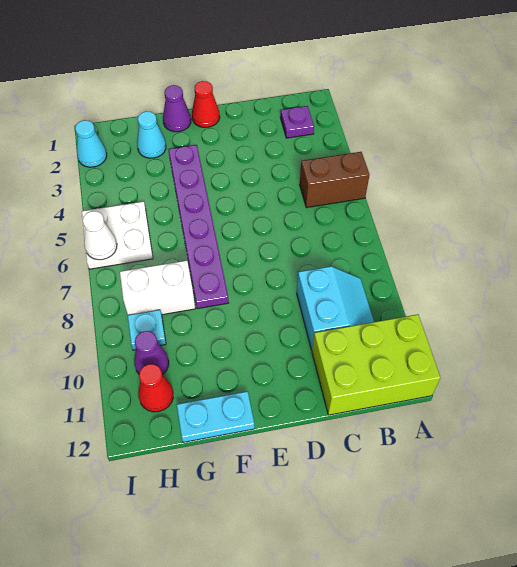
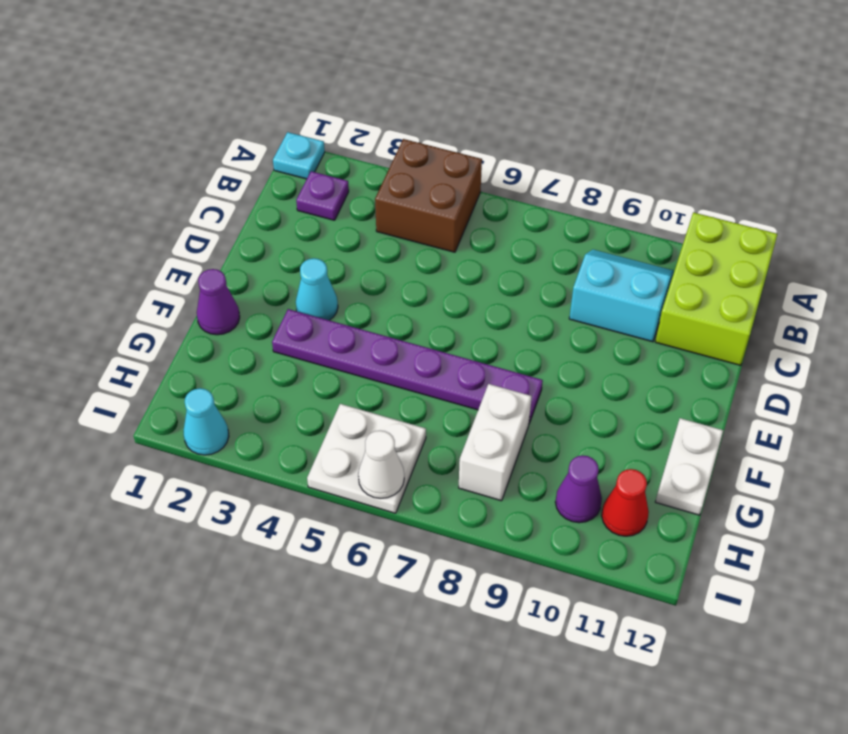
brown 1x2 brick [300,152,369,208] -> brown 2x2 brick [375,139,482,252]
red 1x1 cone [192,81,220,128] -> none
cyan 1x2 plate [177,391,255,442] -> white 1x2 plate [656,418,723,515]
cyan 1x1 cone [137,111,166,158] -> cyan 1x1 cone moved to [296,258,338,320]
cyan 1x1 plate [128,310,166,350] -> cyan 1x1 plate moved to [273,132,325,179]

